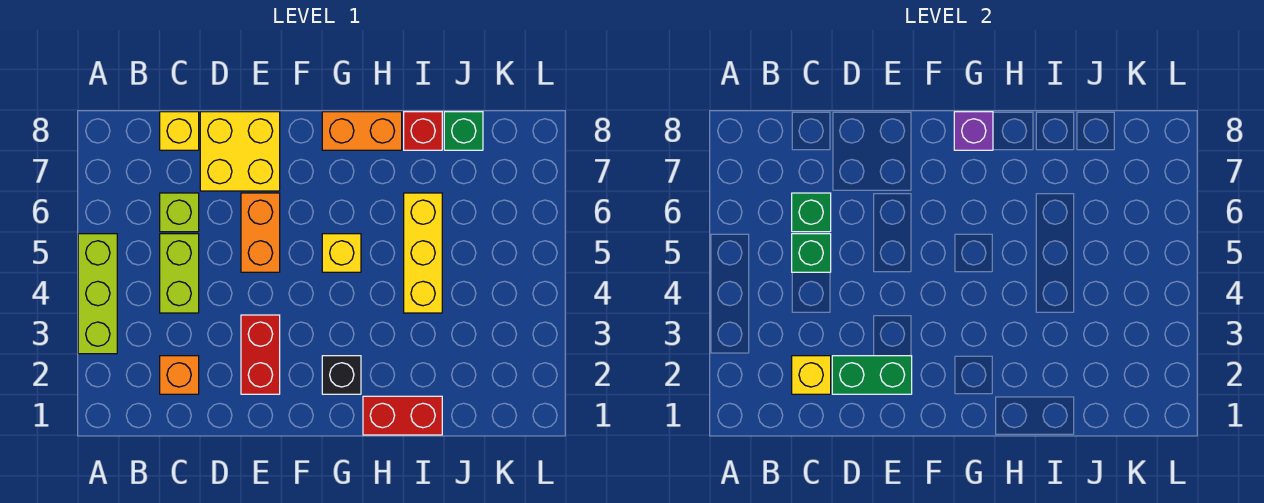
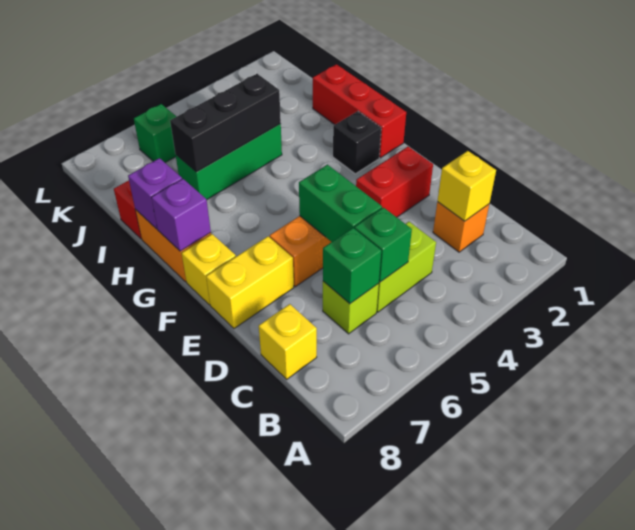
lime 1x3 brick [78,234,117,354] -> none
green 1x2 brick [832,356,912,394] -> green 1x2 brick moved to [299,165,382,242]
yellow 2x2 brick [200,112,280,191] -> yellow 1x2 brick [206,236,294,328]
yellow 1x1 brick [322,234,361,272] -> yellow 1x1 brick moved to [182,234,236,305]
red 1x2 brick [363,396,442,435] -> red 1x3 brick [313,64,406,158]
none -> purple 1x1 brick [128,158,182,229]
yellow 1x3 brick [404,193,442,313] -> green 1x3 brick [176,124,282,199]
none -> black 1x3 brick [170,74,281,172]
green 1x1 brick [444,112,483,150] -> green 1x1 brick moved to [134,104,177,163]

